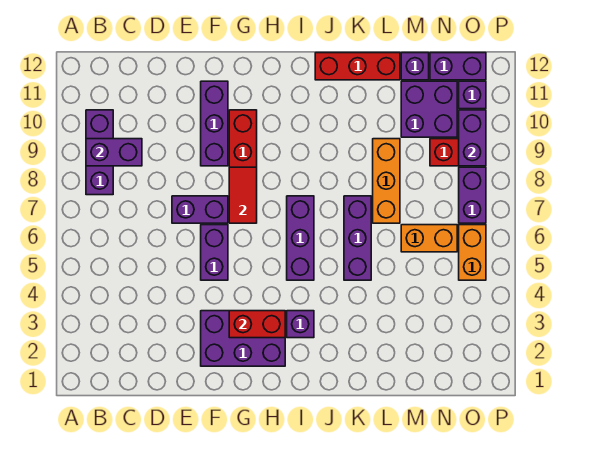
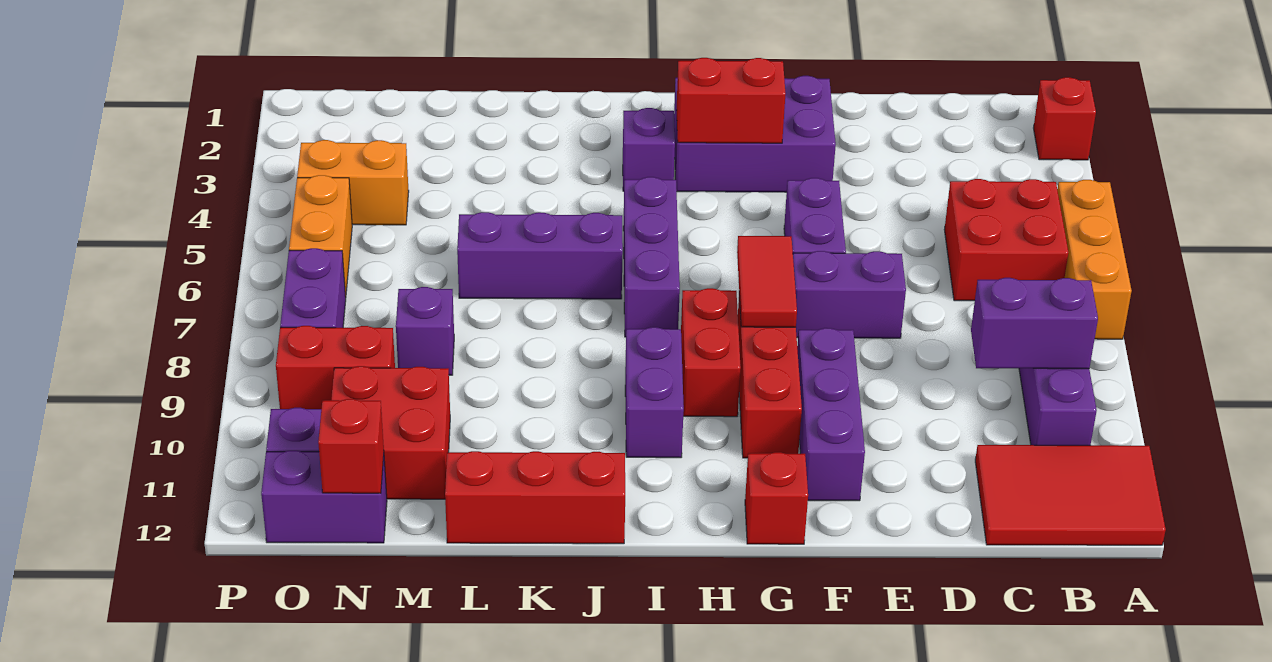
none -> red 1x1 brick [1034,77,1096,160]
none -> red 2x3 tile [975,445,1166,545]
none -> red 2x2 brick [944,179,1069,301]
none -> red 1x1 brick [745,452,808,544]
none -> red 1x2 brick [681,288,741,417]
purple 1x3 brick [344,196,371,280] -> purple 1x3 brick turned to [457,212,623,299]
orange 1x3 brick [373,139,400,223] -> orange 1x3 brick moved to [1057,180,1132,339]
orange 1x2 brick [401,225,457,252] -> orange 1x2 brick moved to [297,140,409,225]
purple 2x2 brick [401,81,457,137] -> red 2x2 brick [331,366,450,499]
purple 1x1 brick [401,53,429,80] -> purple 1x1 brick moved to [396,287,454,375]
none -> red 1x1 brick [318,399,384,493]
purple 1x2 brick [459,110,486,166] -> purple 1x2 brick moved to [625,327,684,458]

